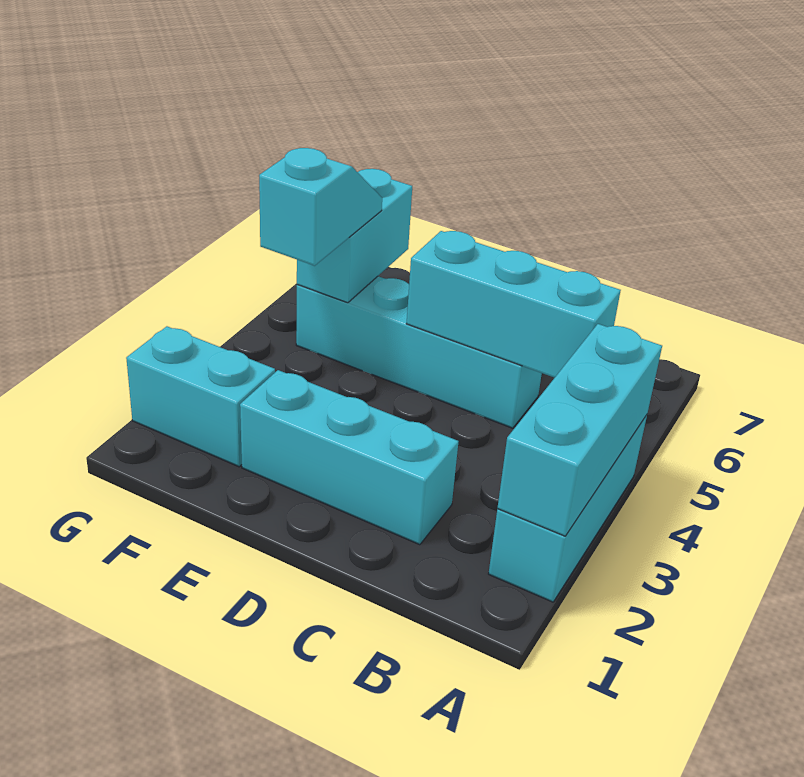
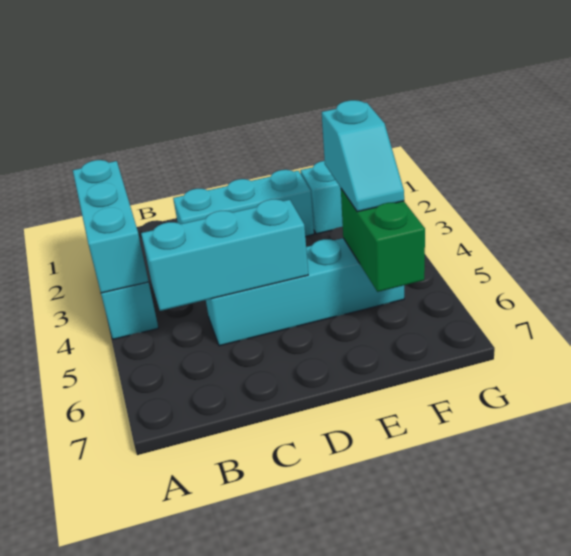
cyan 1x2 brick [297,169,412,303] -> green 1x2 brick [341,189,425,292]

